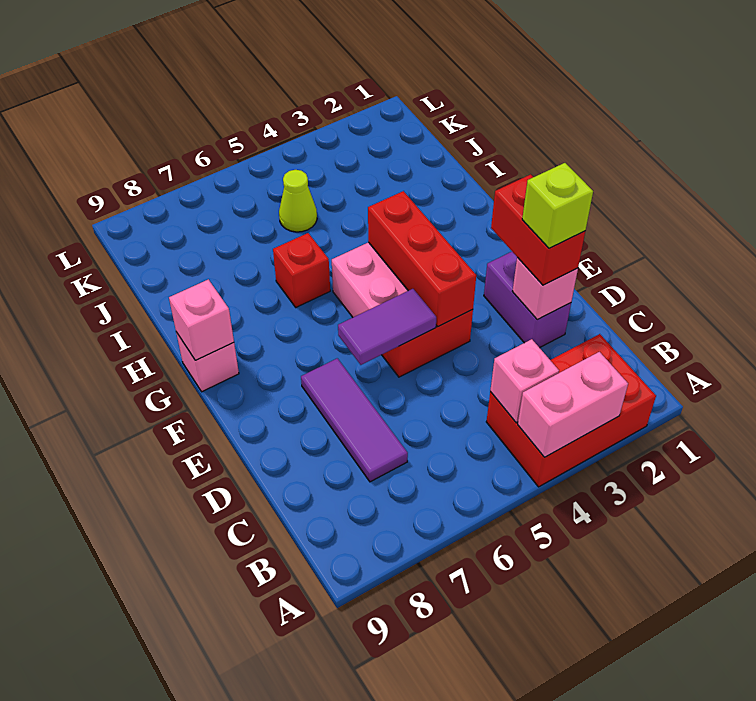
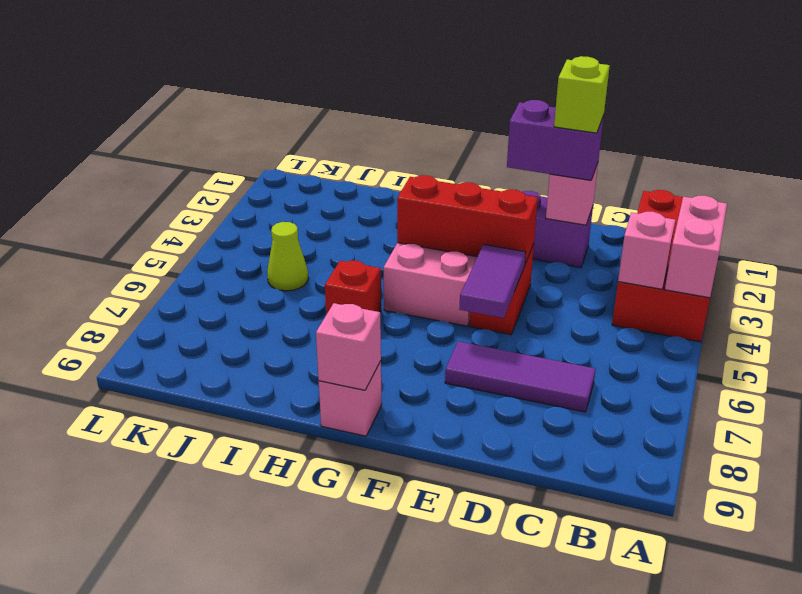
red 2x3 brick [486,334,656,487] -> red 2x4 brick [612,190,710,342]
red 1x2 brick [491,174,585,285] -> purple 1x2 brick [507,100,604,180]

